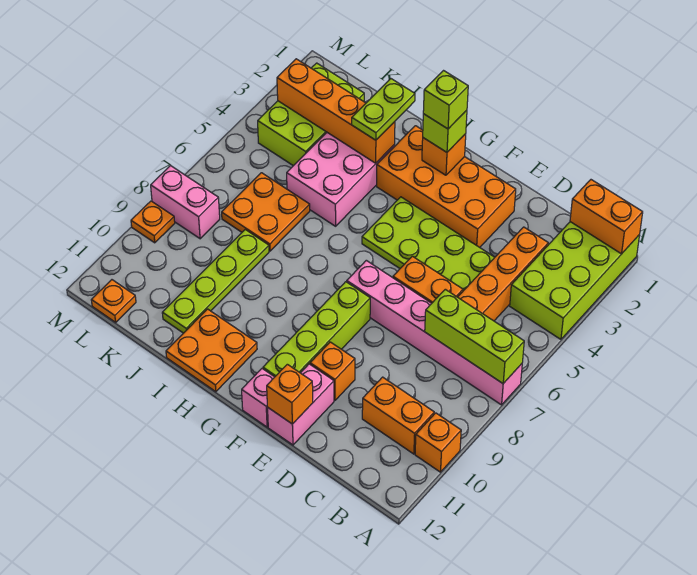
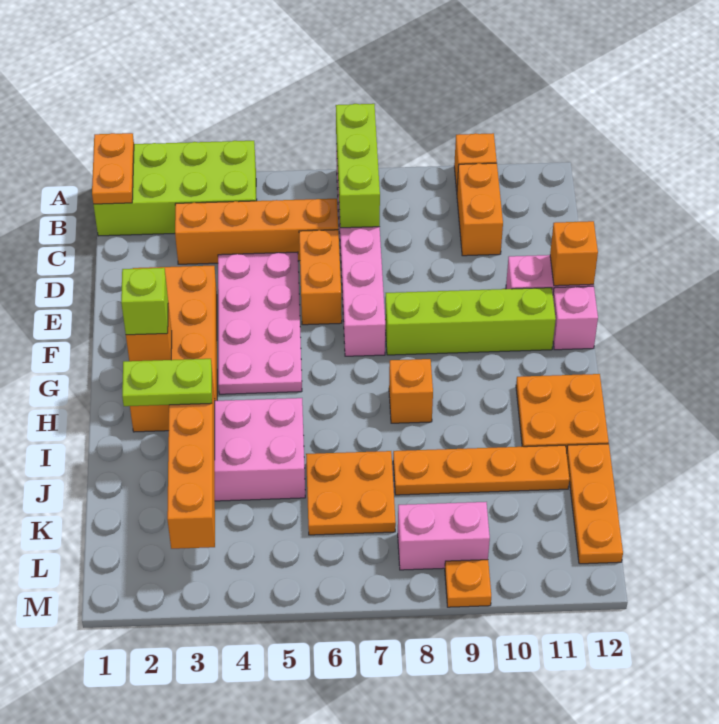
orange 1x2 brick [570,180,643,254] -> orange 1x2 plate [92,133,134,204]
lime 2x4 plate [362,197,495,291] -> pink 2x4 plate [218,252,302,394]
orange 1x1 brick [310,342,355,400] -> orange 1x1 brick moved to [389,359,433,423]
lime 1x1 brick [423,71,468,129] -> none
lime 1x4 plate [162,230,269,333] -> orange 1x4 plate [393,445,569,495]
lime 2x3 brick [258,63,364,166] -> none
pink 1x2 brick [151,166,220,239] -> pink 1x2 brick turned to [398,502,490,570]
orange 1x1 plate [91,280,136,322] -> orange 1x3 plate [566,444,623,564]

